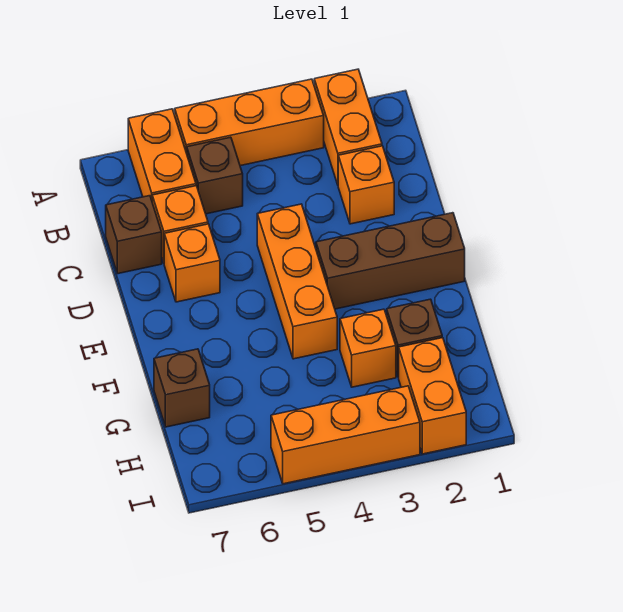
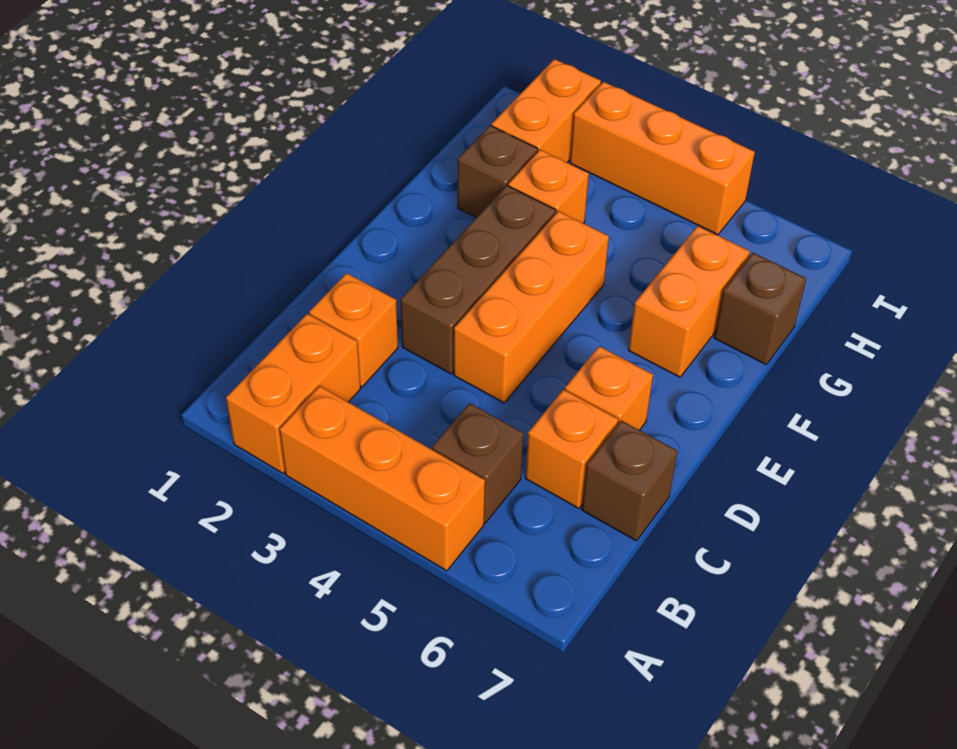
orange 1x2 brick [128,109,196,200] -> orange 1x2 brick moved to [629,226,750,377]
brown 1x3 brick [316,213,465,309] -> brown 1x3 brick turned to [401,185,556,374]

